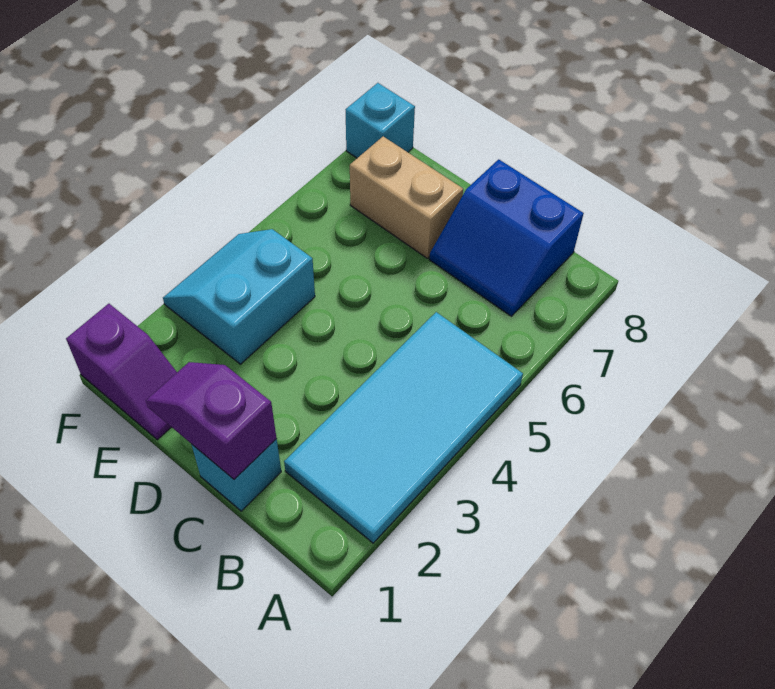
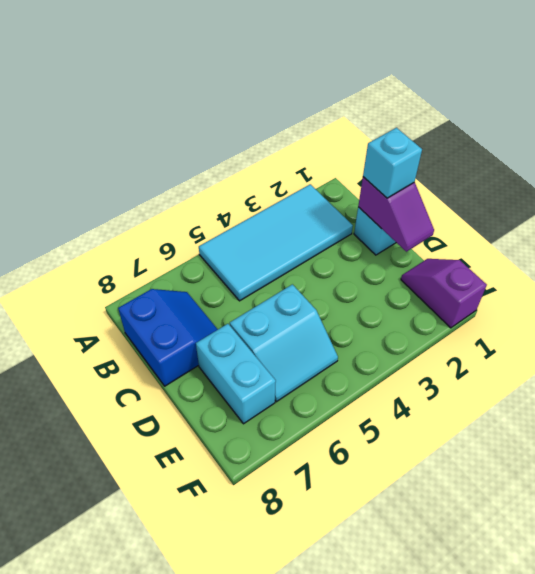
tan 1x2 brick [350,136,463,258] -> cyan 1x2 brick [196,324,276,424]
cyan 2x2 slope [163,229,315,364] -> cyan 2x2 slope moved to [230,284,338,402]
cyan 1x1 brick [345,83,415,158] -> cyan 1x1 brick moved to [363,128,422,198]

